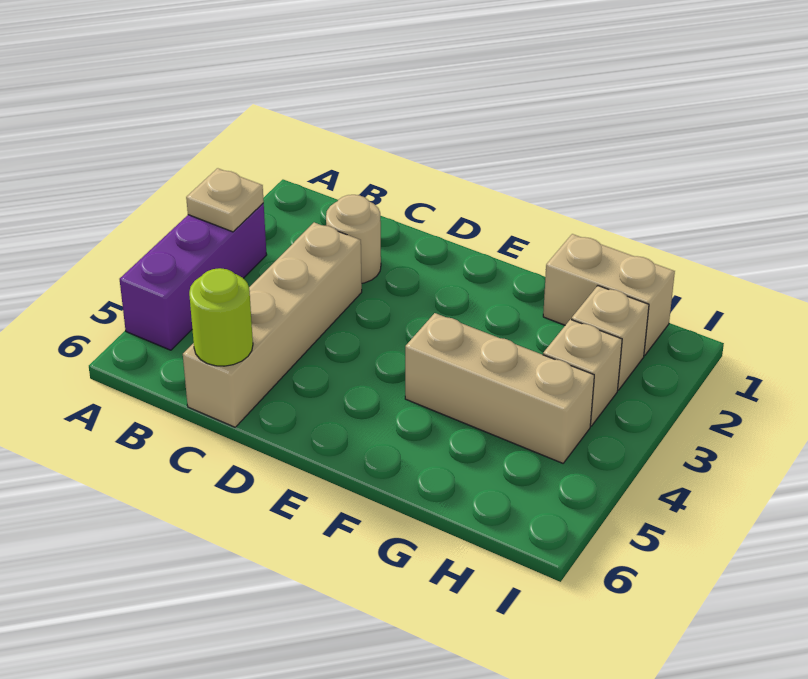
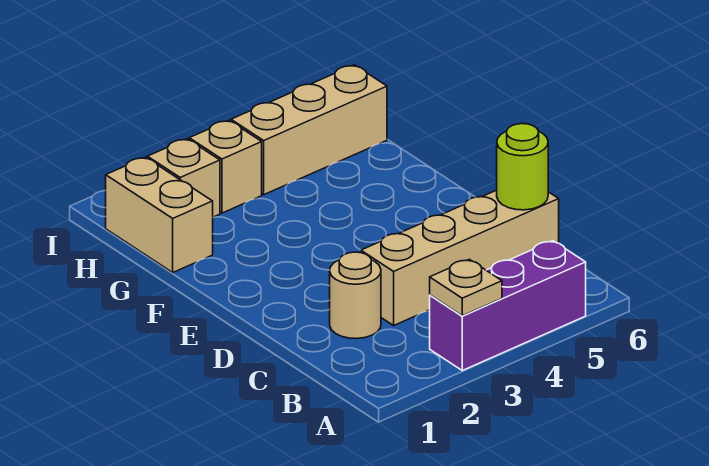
tan 1x3 brick [405,313,594,463] -> tan 1x3 brick turned to [231,65,387,195]

